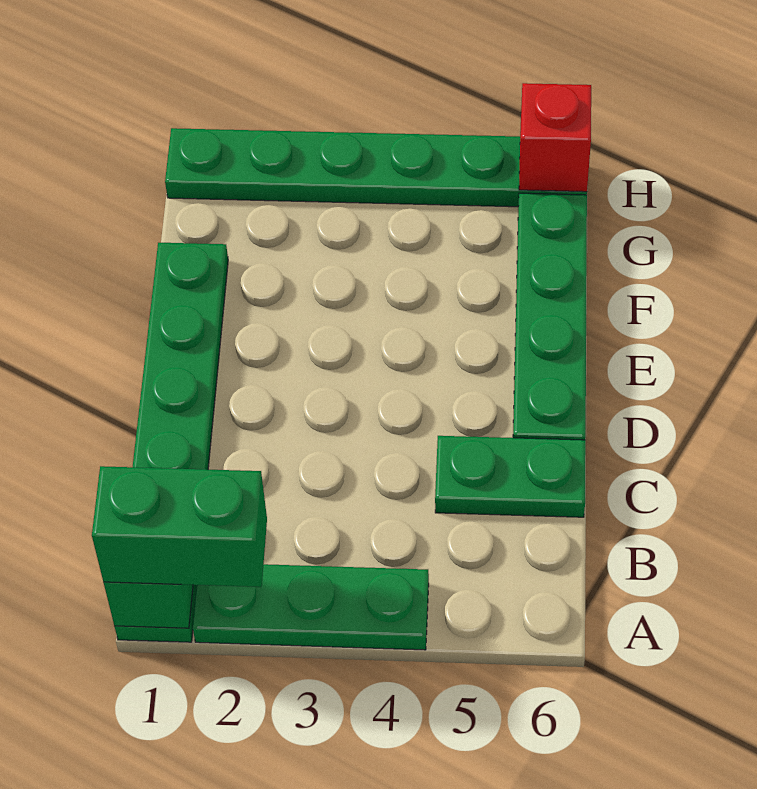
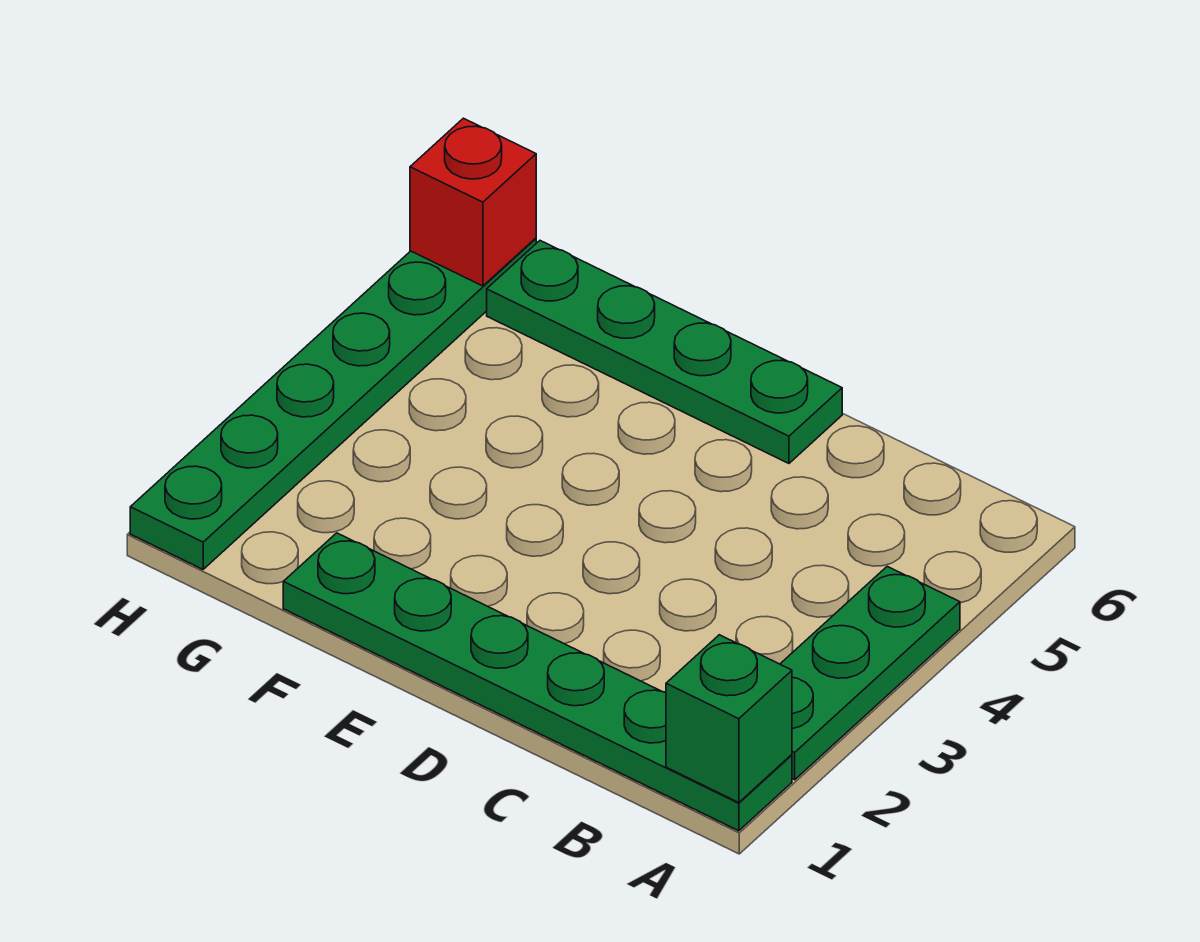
green 1x2 brick [92,466,267,587] -> none
green 1x2 plate [435,436,586,517] -> none

